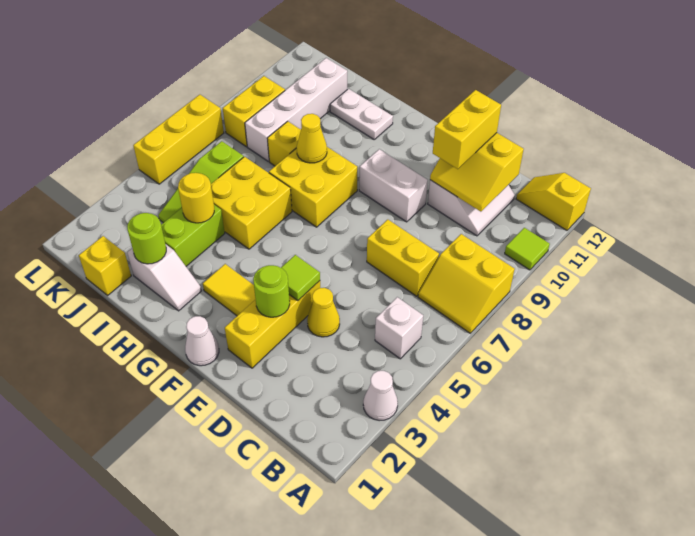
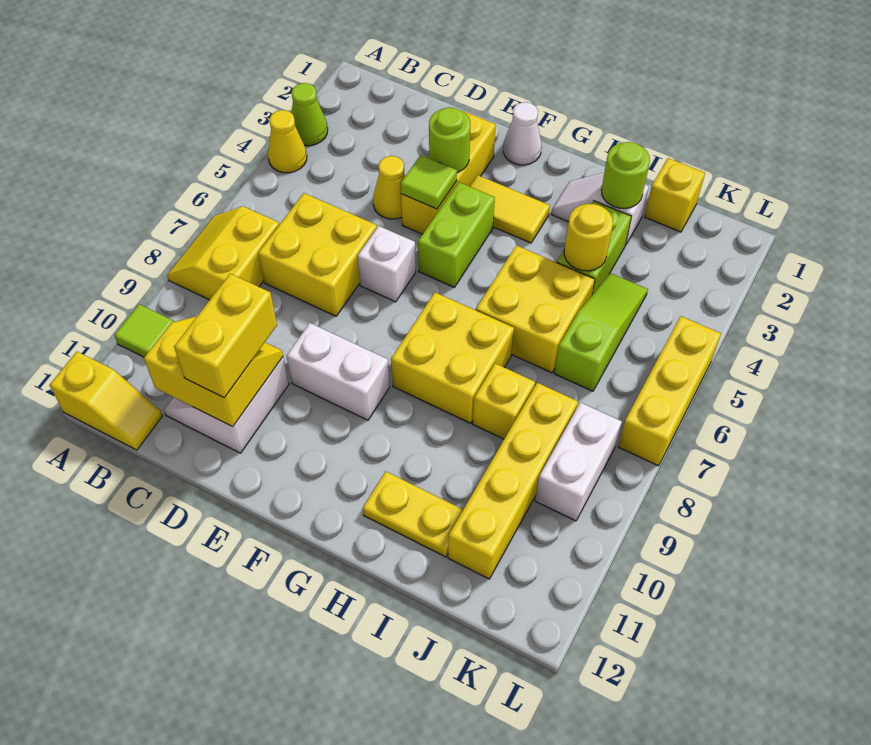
white 1x1 cone [363,371,398,421] -> lime 1x1 cone [291,83,328,146]
yellow 2x2 slope [418,234,515,333] -> yellow 2x2 slope turned to [167,206,279,300]
white 1x1 brick [375,297,423,359] -> white 1x1 brick moved to [358,226,416,302]
yellow 1x2 brick [367,220,439,296] -> yellow 2x2 brick [258,193,377,316]
none -> lime 1x2 brick [418,182,495,287]
yellow 1x1 cone [297,114,327,163] -> yellow 1x1 cone moved to [268,110,307,173]
white 1x2 plate [330,89,393,139] -> yellow 1x2 plate [363,471,463,557]
white 1x4 brick [245,58,347,162] -> yellow 1x4 brick [448,383,578,579]
yellow 1x2 brick [223,76,285,147] -> white 1x2 brick [535,402,622,521]

